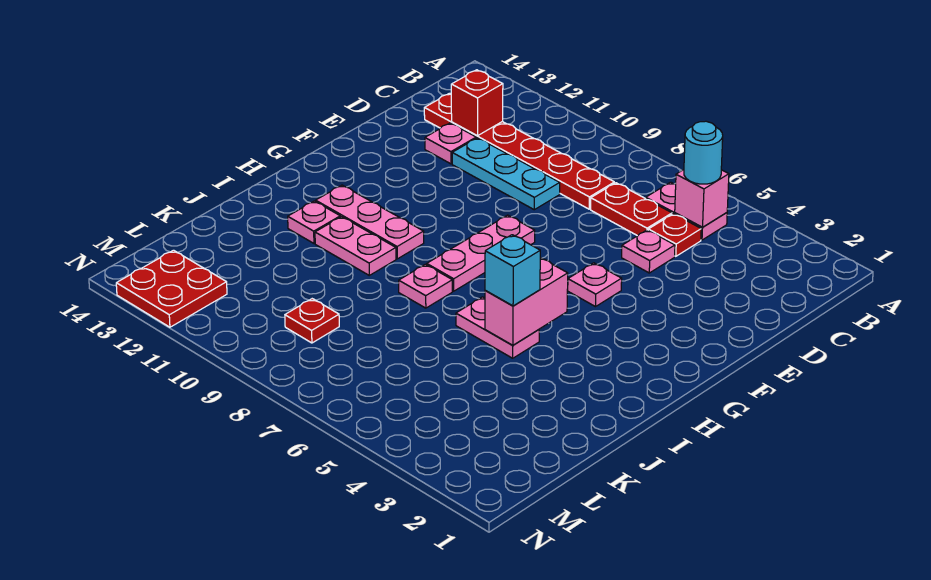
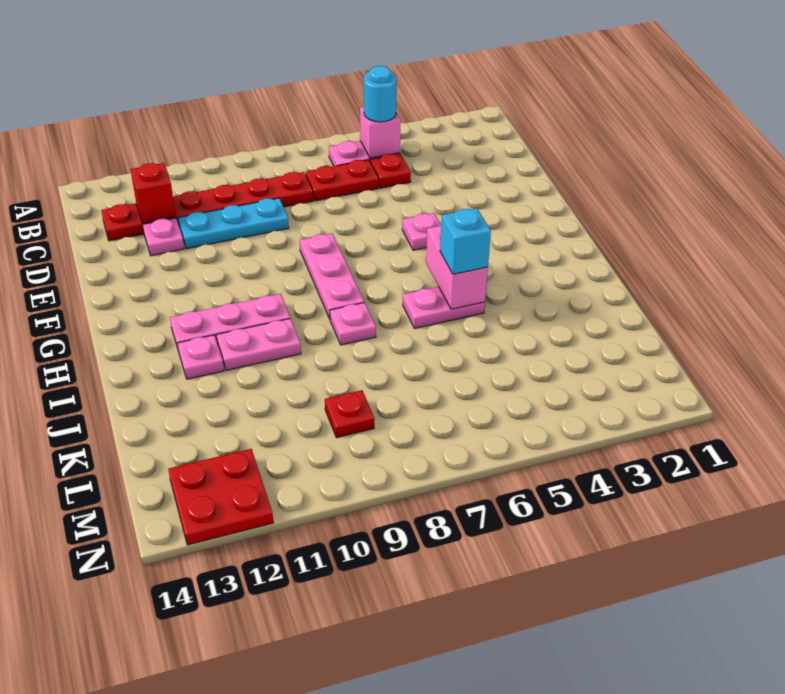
pink 1x1 plate [622,230,675,273] -> none

